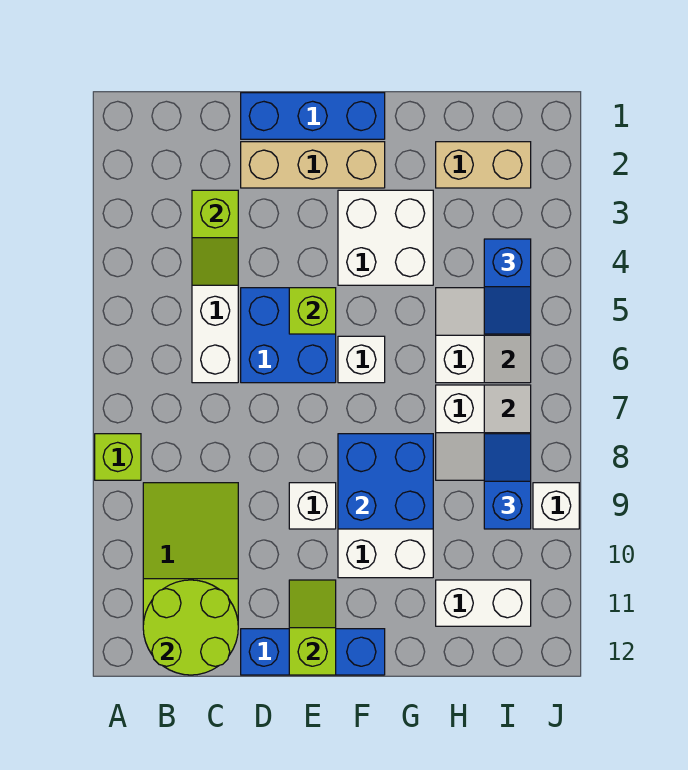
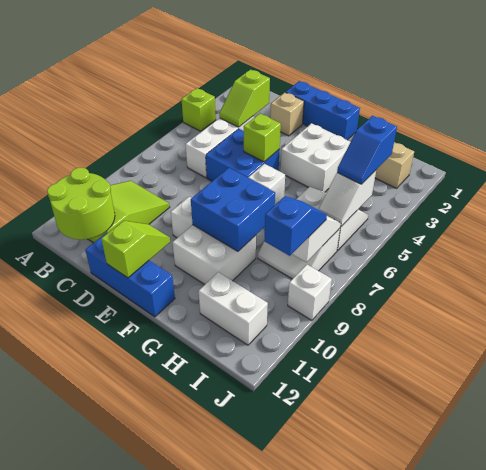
lime 1x1 brick [95,434,141,480] -> lime 1x1 brick moved to [181,88,216,131]
tan 1x3 brick [241,142,385,188] -> tan 1x1 brick [270,92,304,136]

